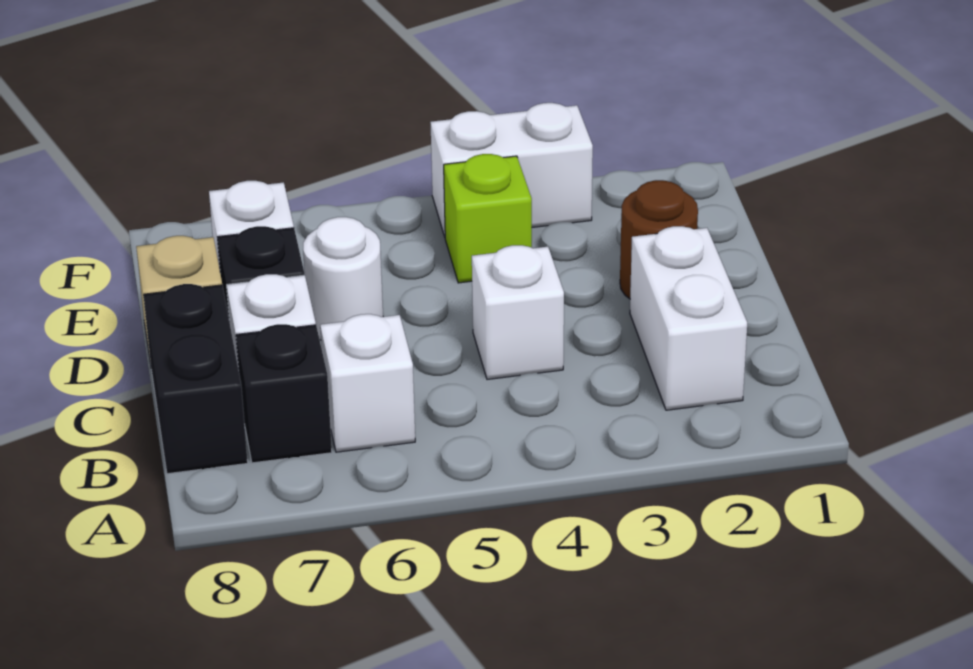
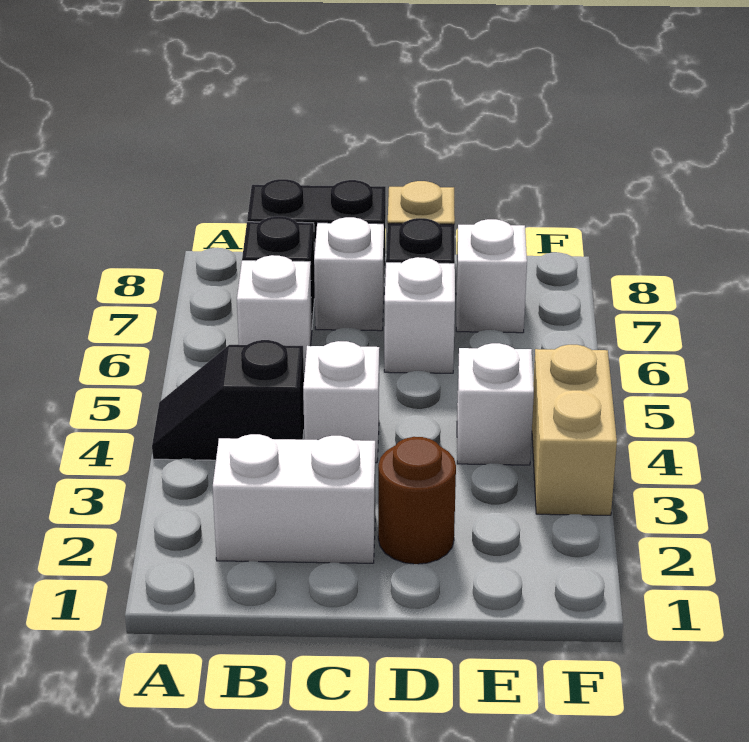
none -> black 1x2 slope [152,340,304,460]
white 1x1 round brick [303,217,383,340] -> white 1x1 brick [384,257,455,373]
lime 1x1 brick [444,154,532,283] -> white 1x1 brick [457,343,534,465]
white 1x2 brick [430,103,593,237] -> tan 1x2 brick [532,345,617,515]

